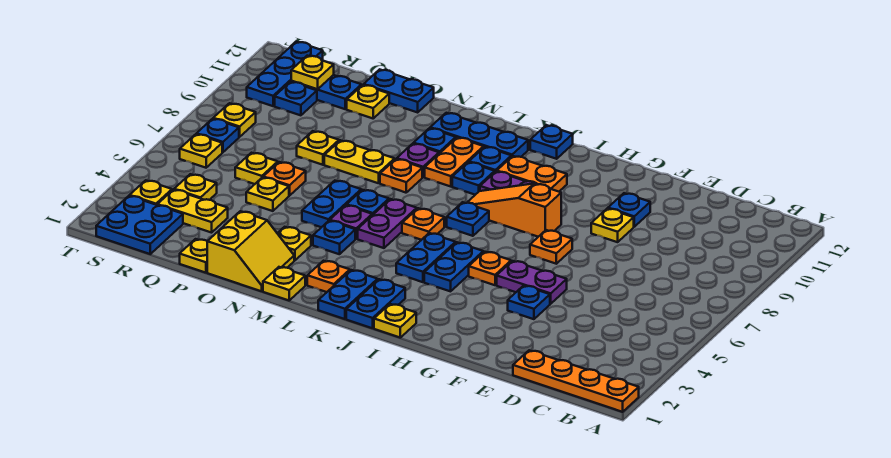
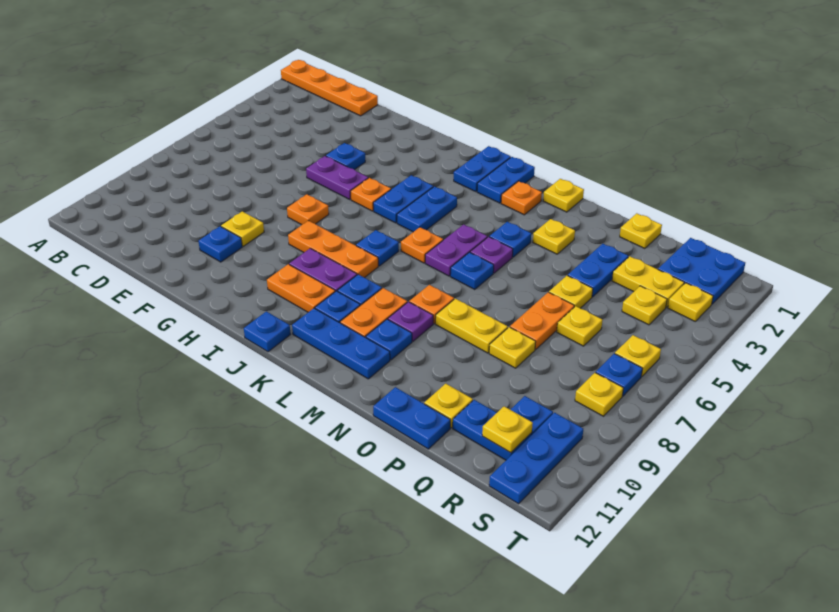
orange 1x3 slope [467,184,561,237] -> orange 1x3 plate [288,221,378,278]
yellow 1x1 plate [374,304,416,338] -> none
yellow 2x2 slope [207,211,294,291] -> none
blue 1x2 plate [302,181,361,227] -> blue 1x2 plate moved to [568,244,628,297]
orange 1x1 plate [263,162,306,196] -> orange 1x2 plate [510,292,574,350]

